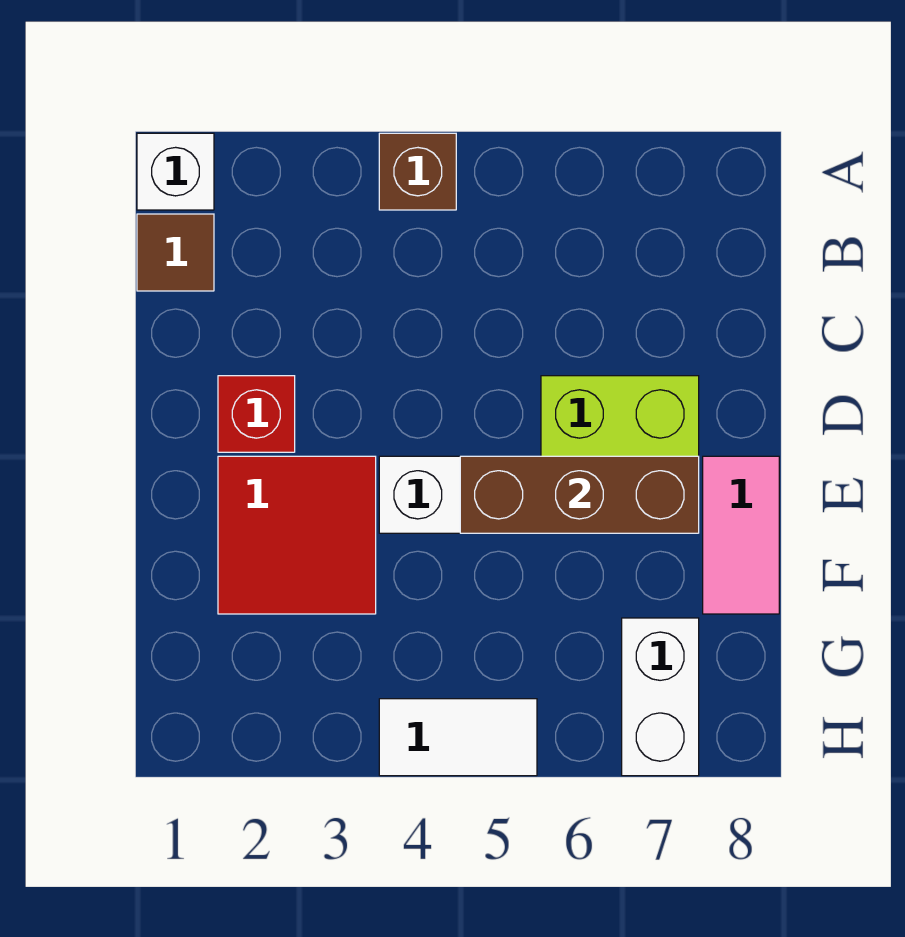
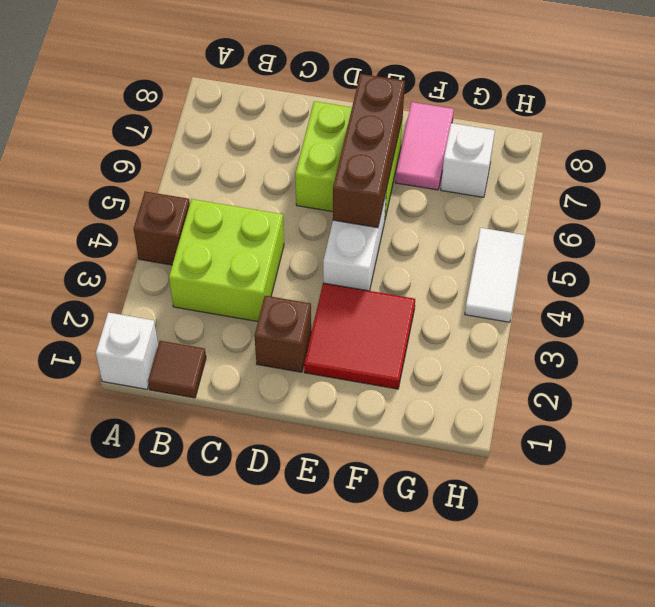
none -> lime 2x2 brick [169,199,284,322]
red 1x1 brick [218,376,295,452] -> brown 1x1 brick [255,296,311,372]
pink 1x2 tile [703,456,779,614] -> pink 1x2 tile turned to [395,102,454,190]
white 1x2 brick [622,618,699,776] -> white 1x1 brick [441,123,495,197]

